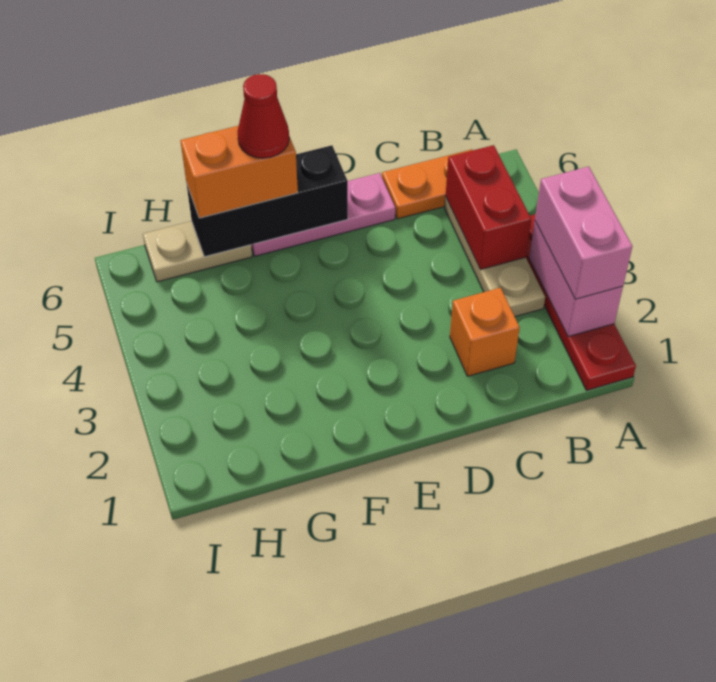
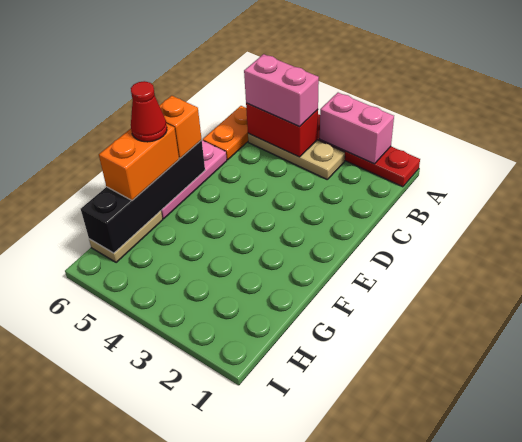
pink 1x2 brick [535,167,632,299] -> pink 1x2 brick moved to [244,54,319,127]
orange 1x1 brick [450,288,520,376] -> orange 1x1 brick moved to [159,96,202,158]
black 1x3 brick [186,145,348,257] -> black 1x4 brick [81,140,205,253]

